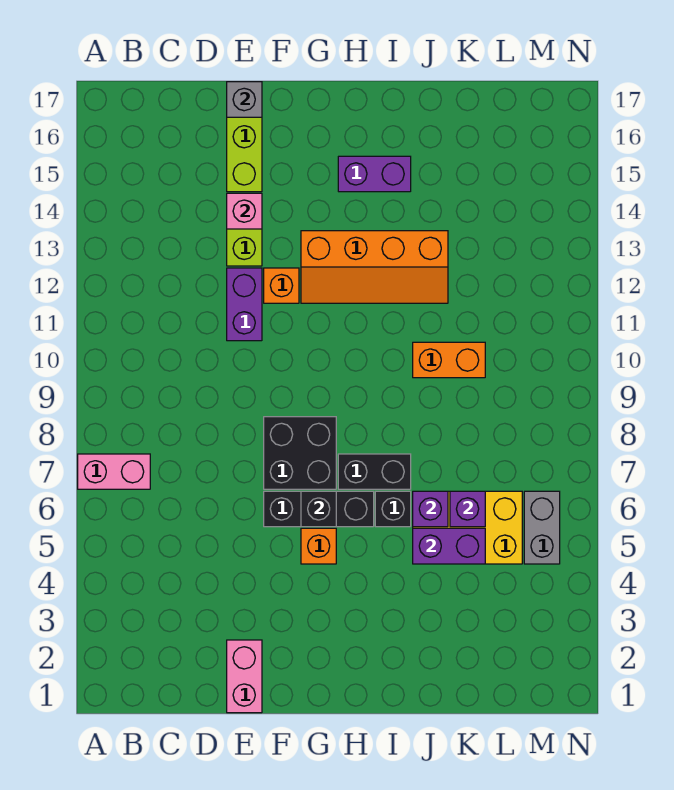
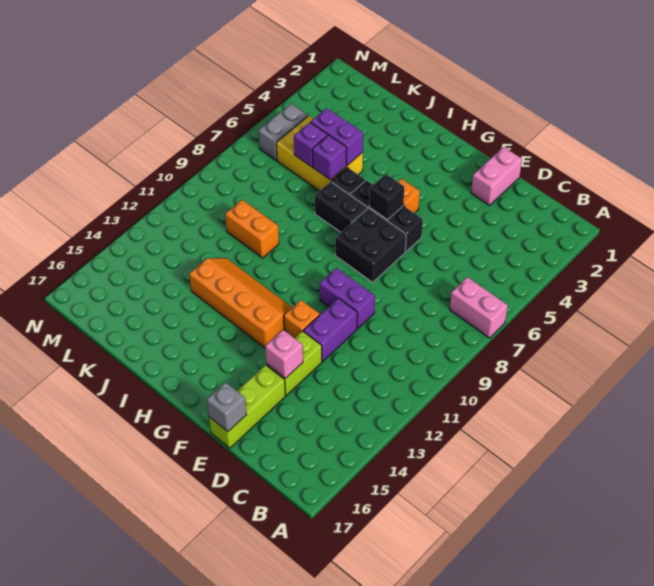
purple 1x2 brick [338,156,411,192] -> purple 1x2 brick moved to [320,268,375,328]

